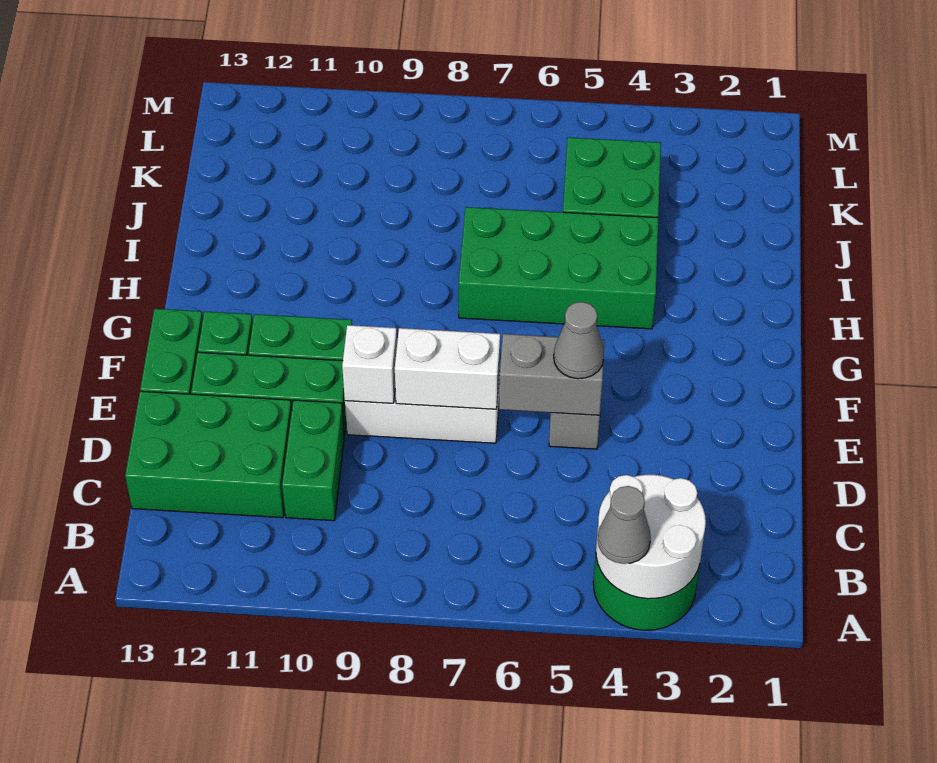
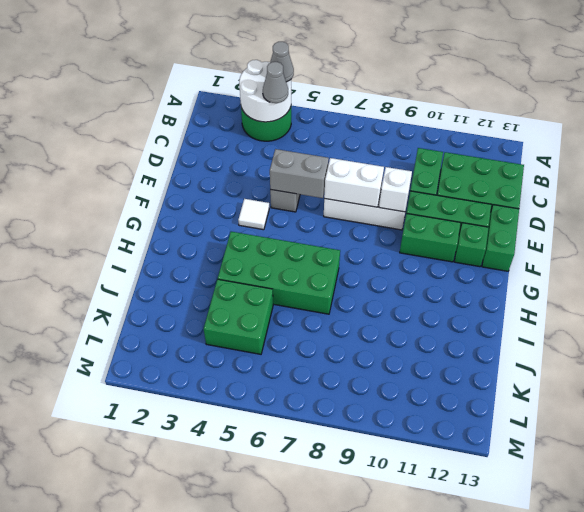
grey 1x1 cone [554,302,604,379] -> grey 1x1 cone moved to [263,62,288,103]
none -> white 1x1 tile [238,199,269,230]

